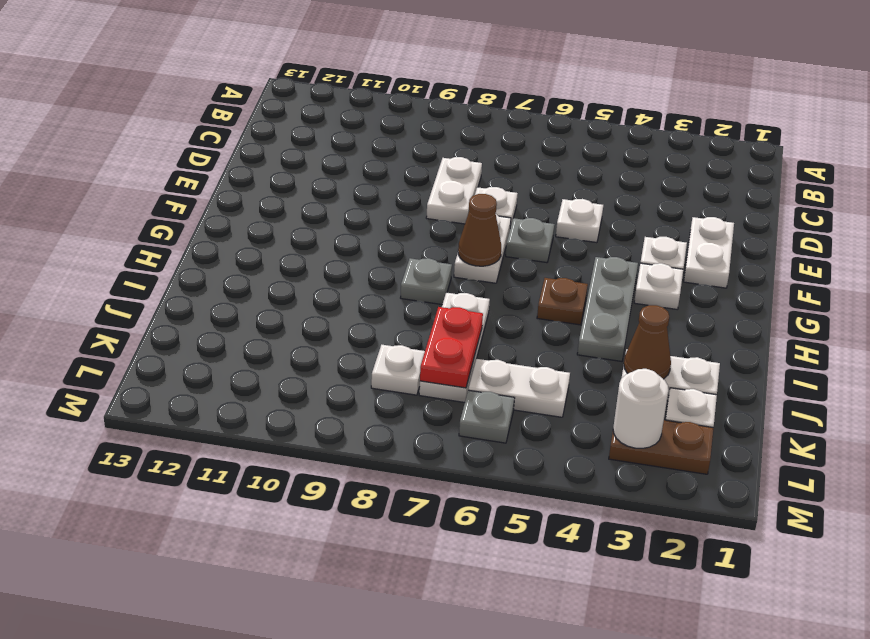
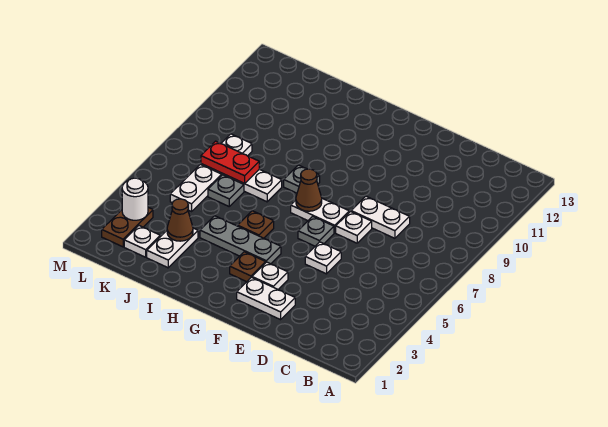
white 1x1 plate [634,263,683,309] -> brown 1x1 plate [230,252,266,282]
grey 1x1 plate [459,390,514,443] -> grey 1x1 plate moved to [208,175,244,206]

